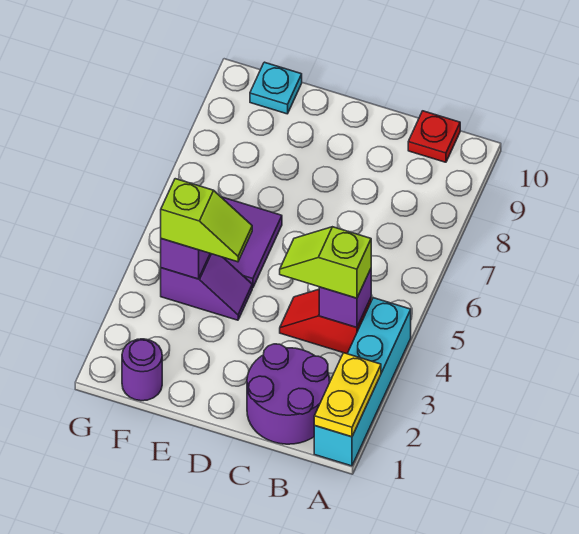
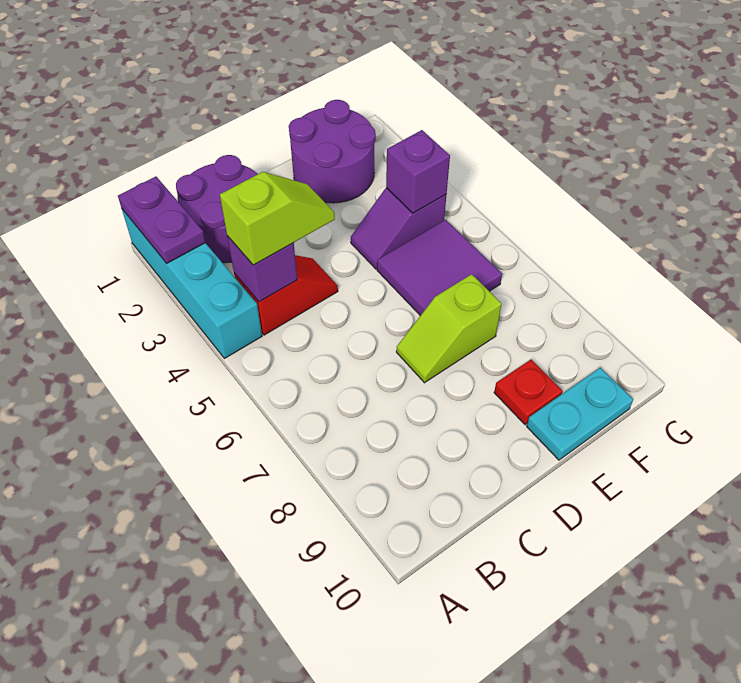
yellow 1x2 plate [314,353,381,437] -> purple 1x2 plate [118,177,205,263]
red 1x1 plate [408,111,460,162] -> red 1x1 plate moved to [494,360,563,425]
lime 1x2 slope [161,179,252,262] -> lime 1x2 slope moved to [396,274,502,383]
purple 1x1 round brick [122,339,162,401] -> purple 2x2 round brick [289,100,376,203]
cyan 1x1 plate [250,62,302,114] -> cyan 1x2 plate [527,368,633,460]

